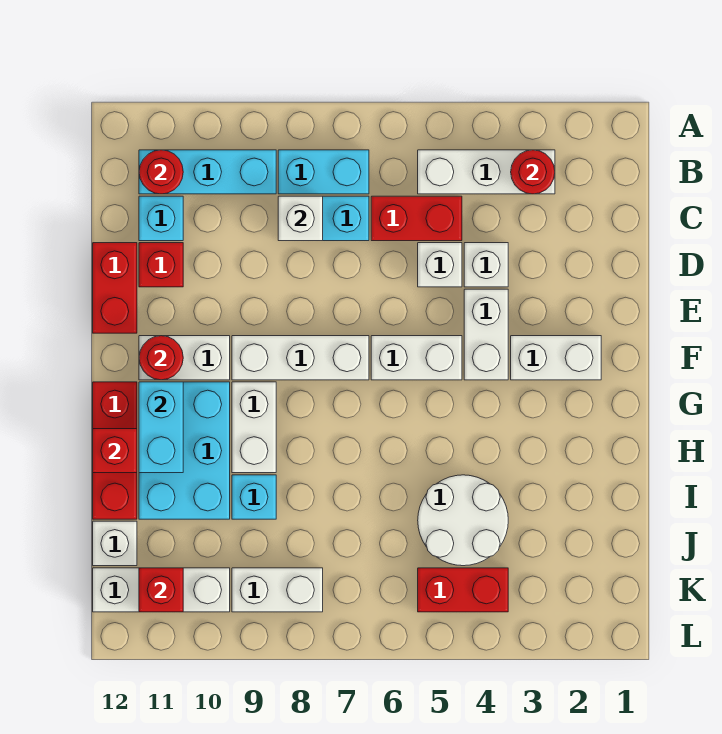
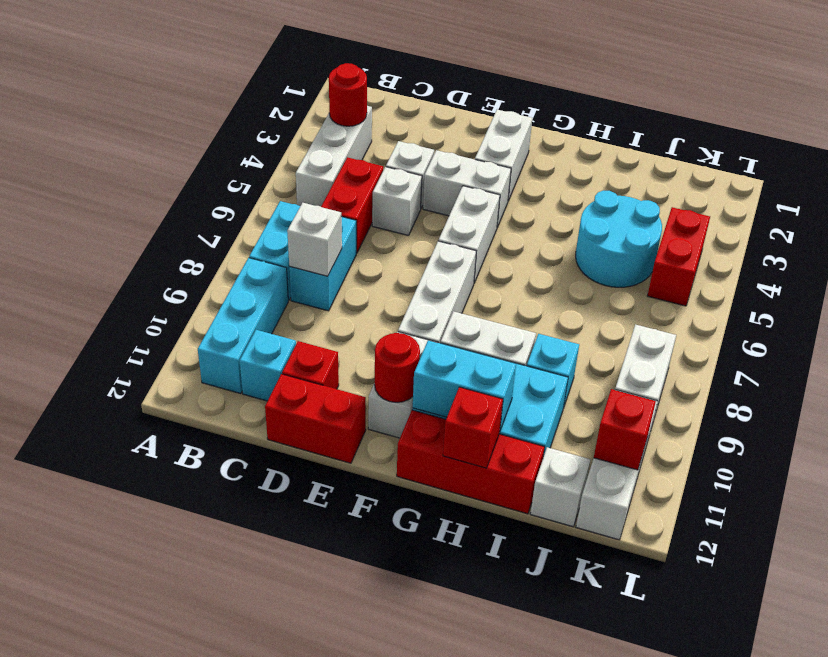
red 1x1 round brick [139,150,183,194] -> none
white 2x2 round brick [418,475,508,566] -> cyan 2x2 round brick [576,190,662,287]

